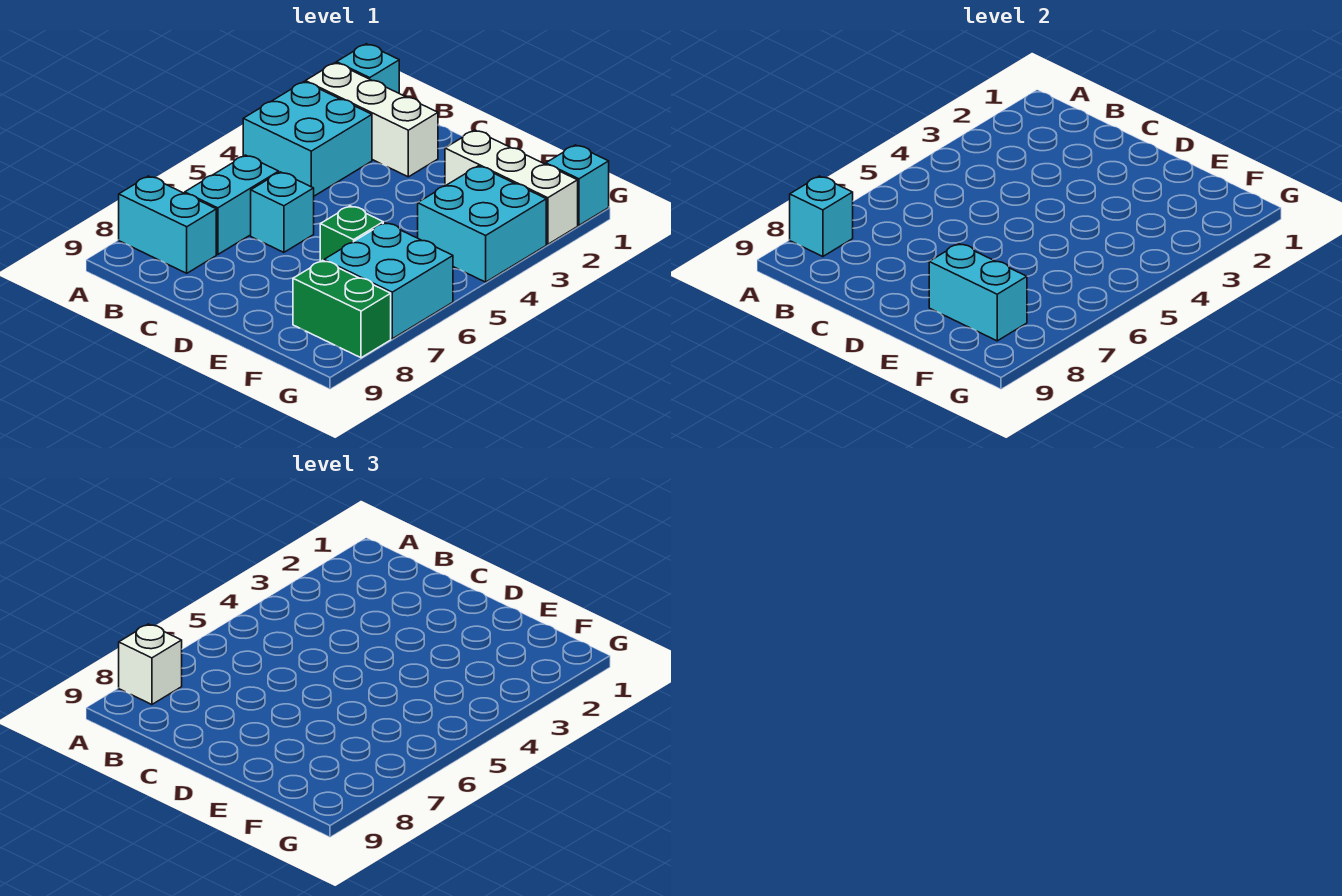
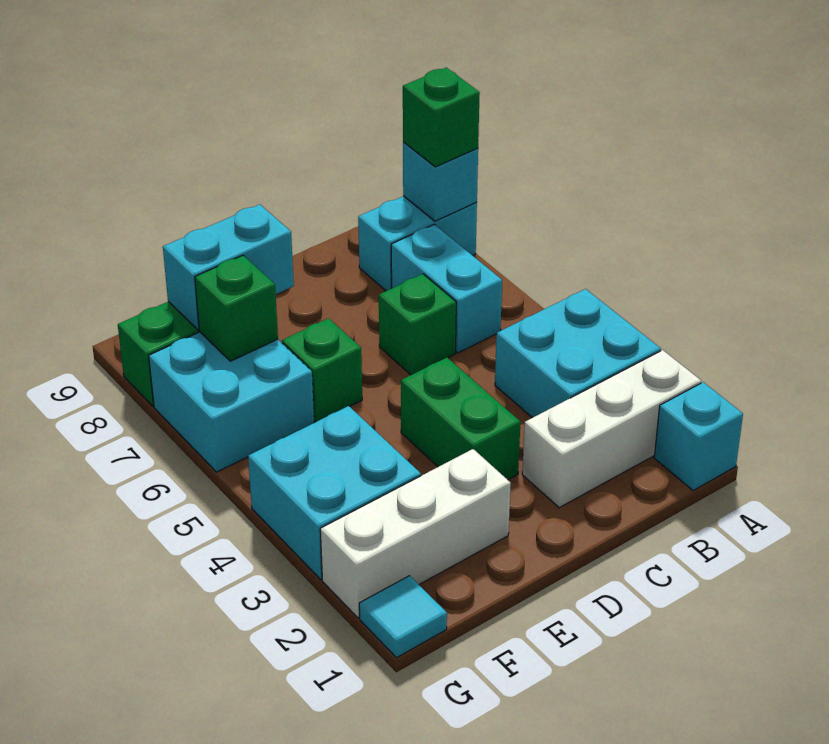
white 1x1 brick [119,624,182,705] -> green 1x1 brick [403,68,480,167]
cyan 1x1 brick [251,172,314,252] -> green 1x1 brick [379,274,456,375]
none -> green 1x2 brick [401,358,520,480]
none -> green 1x1 brick [195,255,278,361]
cyan 1x1 brick [546,145,609,225] -> cyan 1x1 tile [359,576,447,658]

